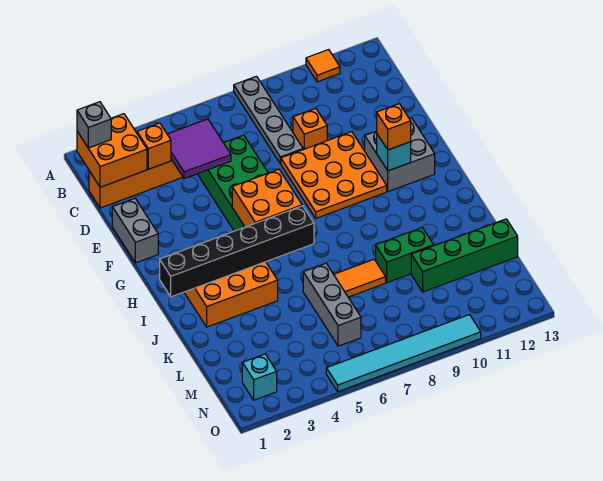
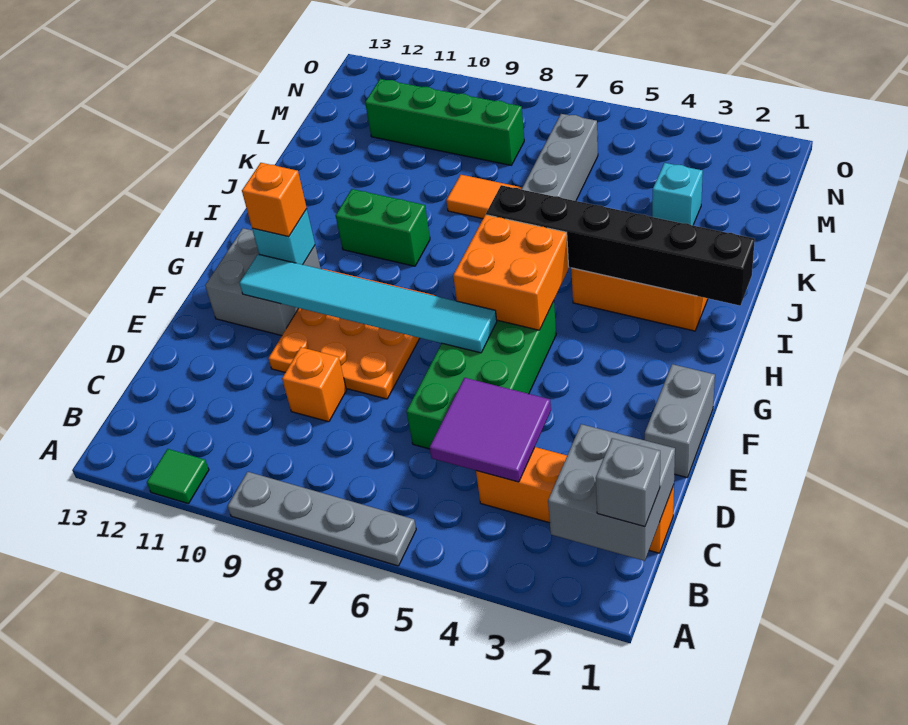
grey 1x4 plate [234,76,303,164] -> grey 1x4 plate turned to [228,472,416,566]
orange 1x1 tile [306,50,340,82] -> green 1x1 tile [147,449,209,503]
orange 2x2 brick [77,114,147,187] -> grey 2x2 brick [548,424,675,561]
orange 1x1 brick [137,123,171,169] -> none
green 1x2 brick [376,228,434,283] -> green 1x2 brick moved to [336,189,430,266]
green 1x4 brick [411,219,518,292] -> green 1x4 brick moved to [365,79,524,165]
cyan 1x1 brick [242,354,277,400] -> cyan 1x1 brick moved to [652,163,703,225]
cyan 1x6 tile [326,315,481,392] -> cyan 1x6 tile moved to [240,254,497,353]

